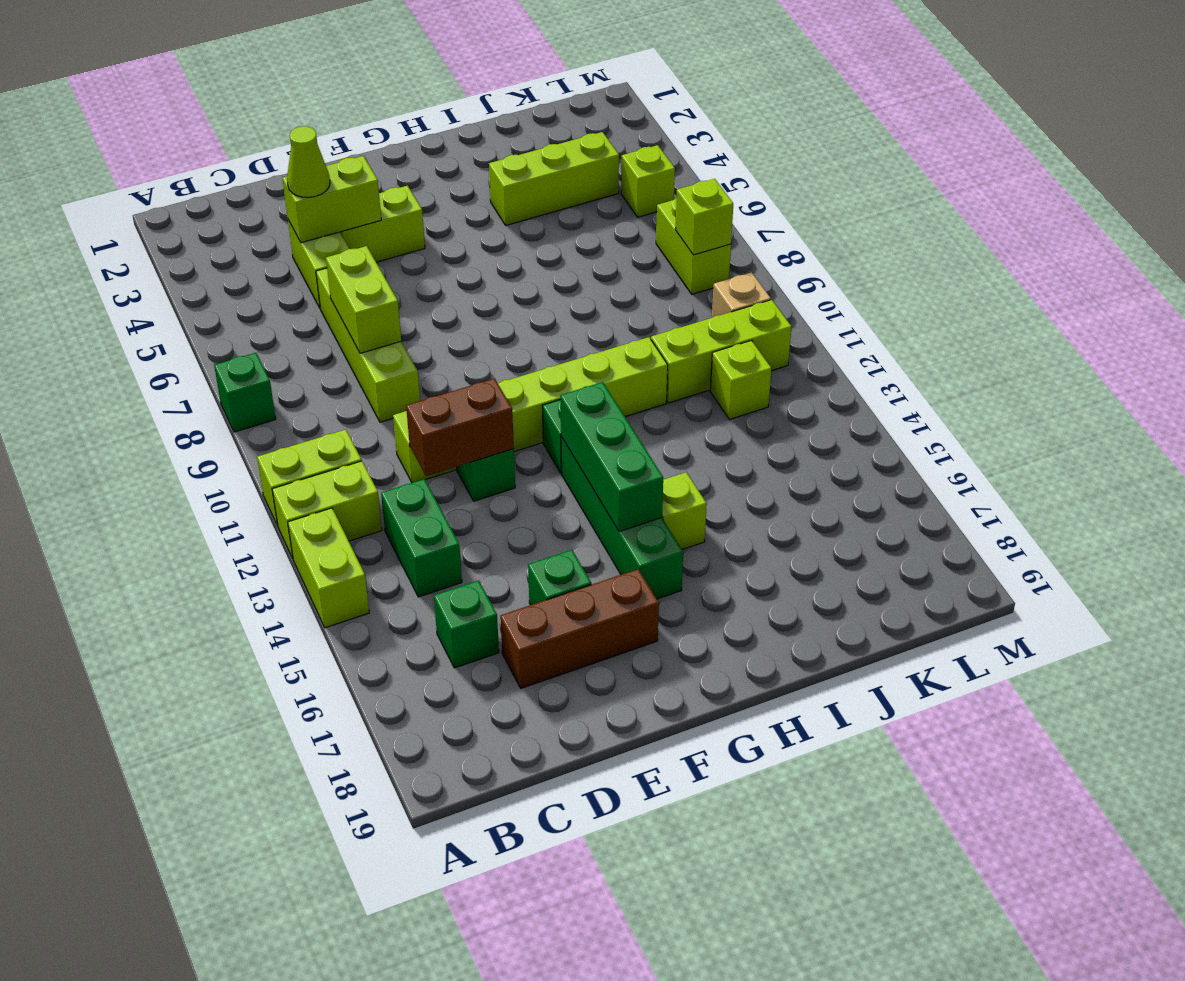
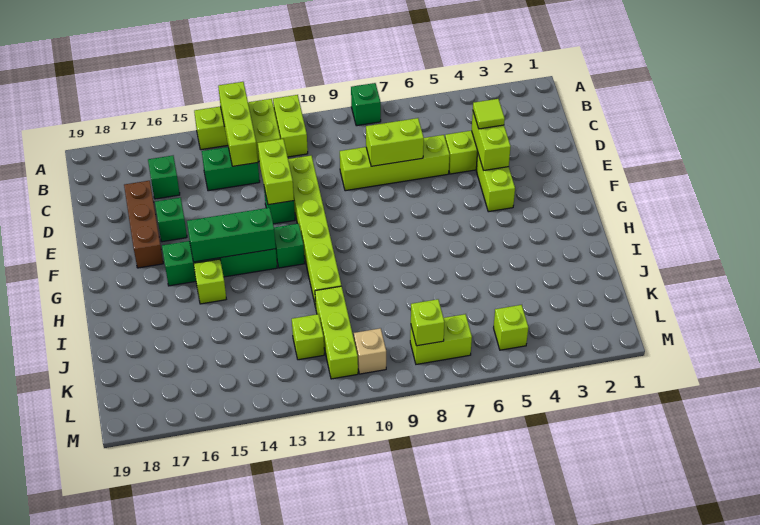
lime 1x1 cone [287,126,330,197] -> lime 1x1 tile [473,99,505,129]
brown 1x2 brick [406,379,514,476] -> lime 1x2 brick [258,139,294,205]
lime 1x3 brick [489,132,619,225] -> lime 1x3 brick moved to [218,82,258,166]

